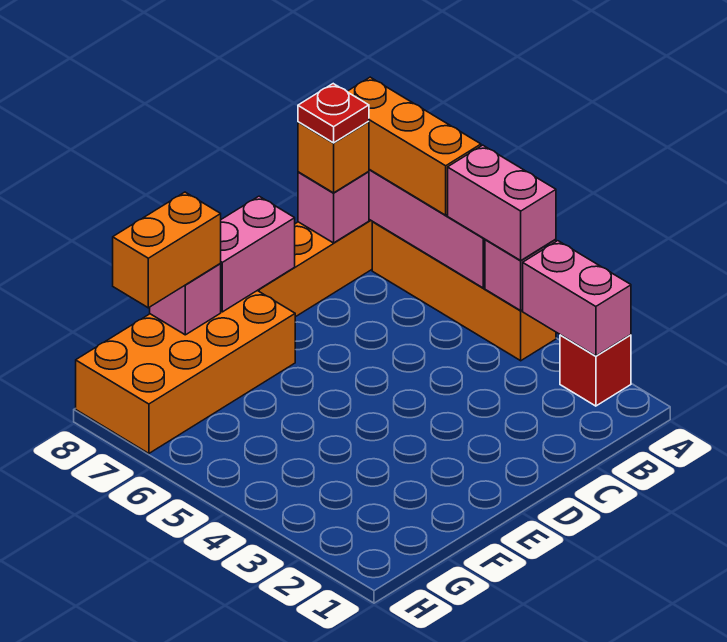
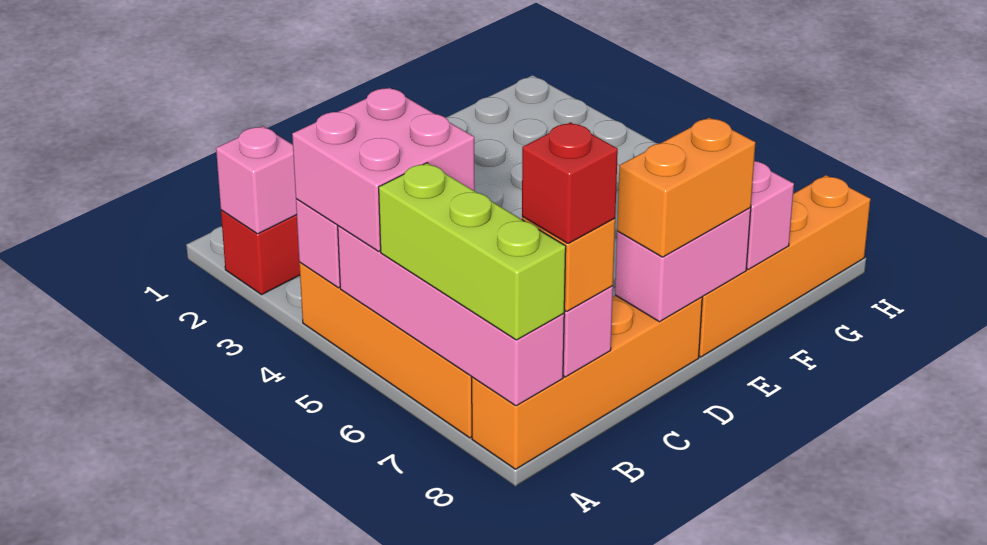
pink 1x2 brick [523,241,631,356] -> pink 1x1 brick [216,126,297,234]
pink 1x2 brick [448,145,556,260] -> pink 2x2 brick [292,88,475,251]
orange 1x3 brick [347,77,481,215] -> lime 1x3 brick [379,163,566,340]
red 1x1 plate [298,84,369,143] -> red 1x1 brick [522,122,618,244]
orange 2x4 brick [76,291,295,453] -> orange 1x4 brick [699,175,870,357]
orange 1x2 brick [113,192,221,308] -> orange 1x2 brick moved to [617,118,756,257]

